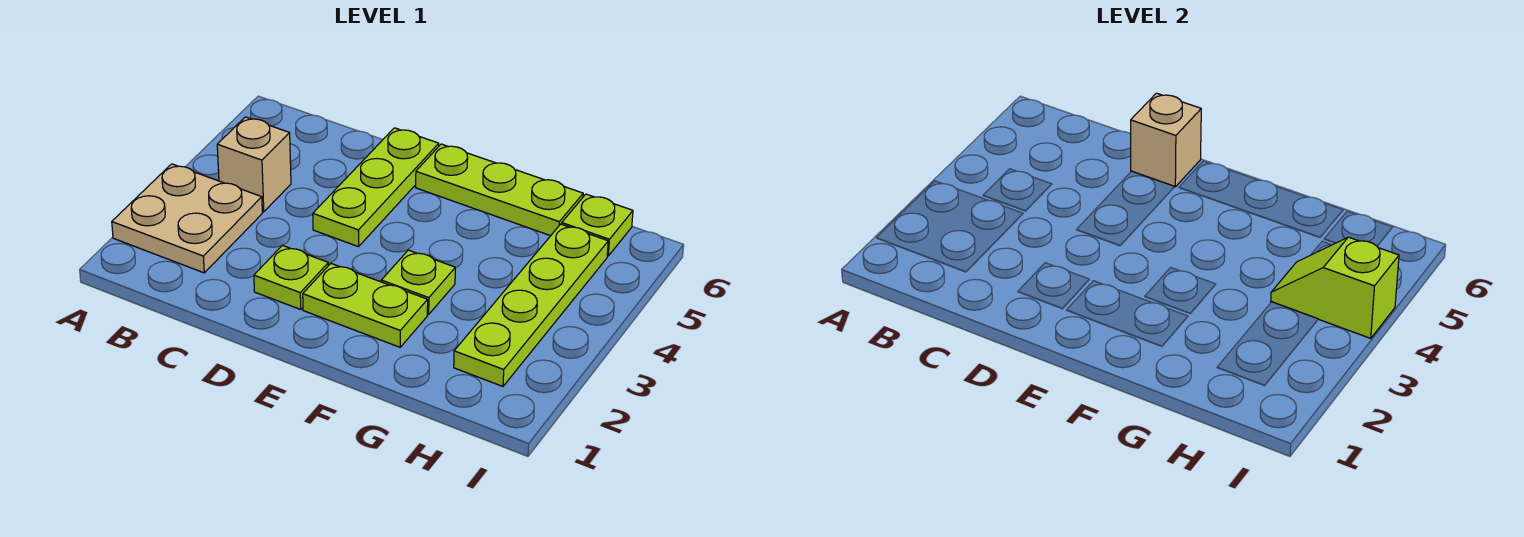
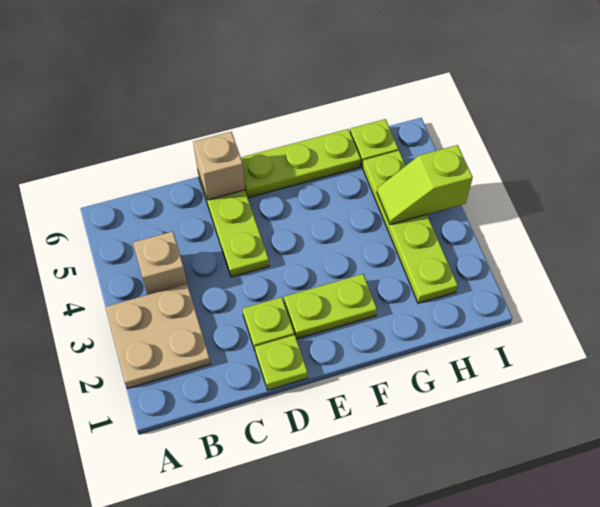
lime 1x1 plate [381,250,455,314] -> lime 1x1 plate moved to [255,335,308,390]

